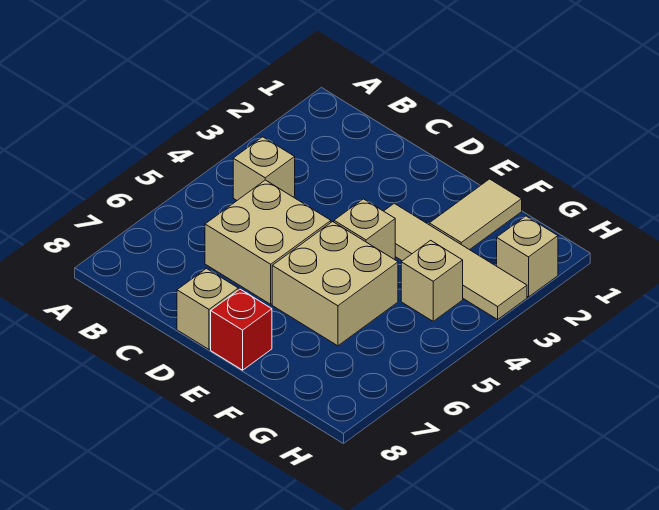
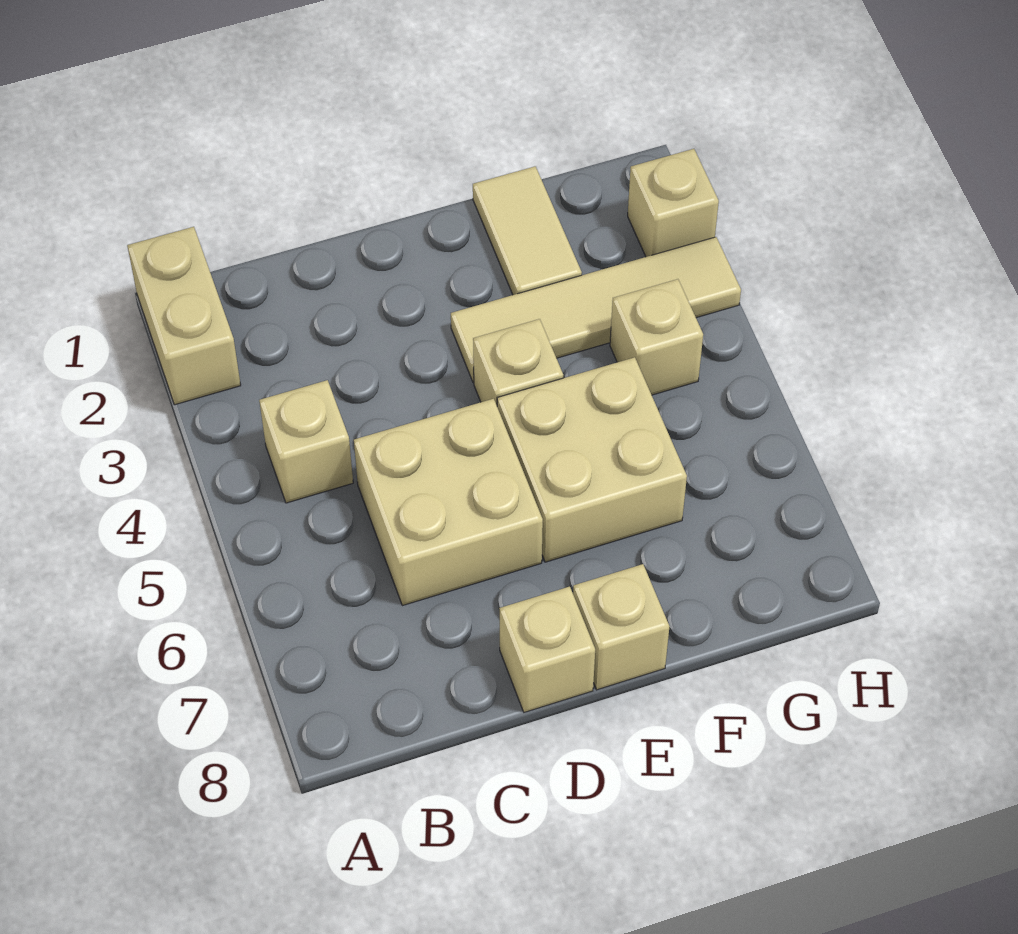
none -> tan 1x2 brick [127,227,241,405]
red 1x1 brick [211,289,272,370] -> tan 1x1 brick [573,564,670,690]

